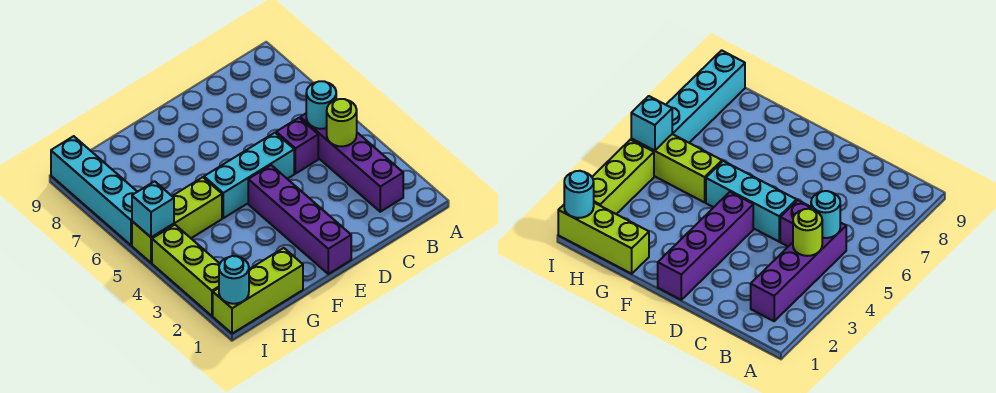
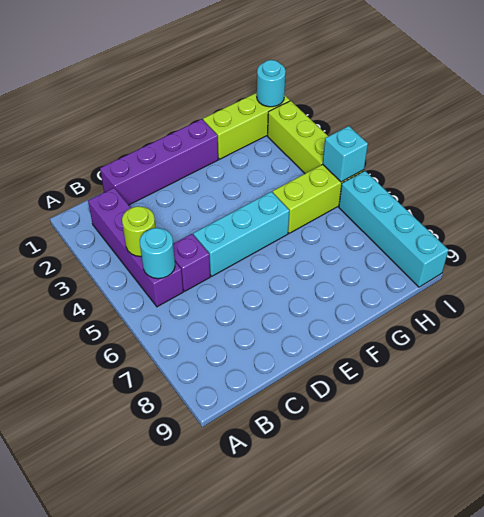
purple 1x4 brick [248,165,351,274] -> purple 1x4 brick turned to [100,119,218,205]

